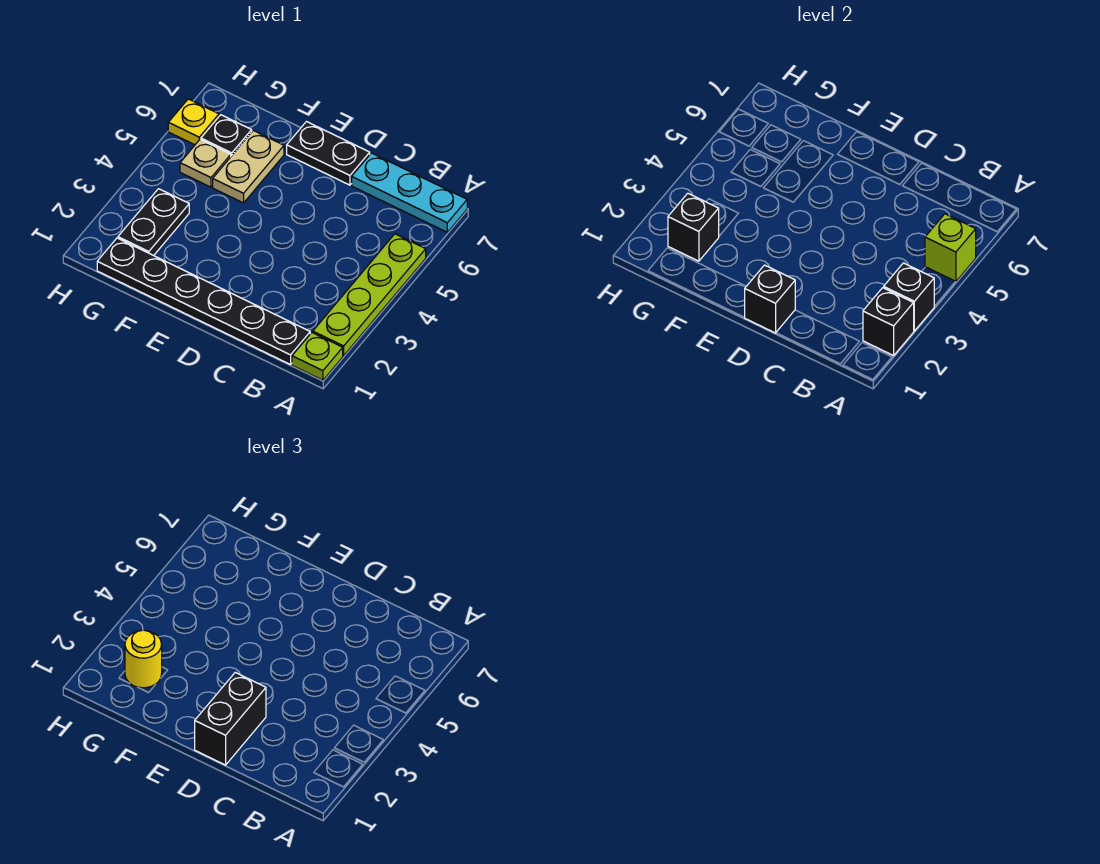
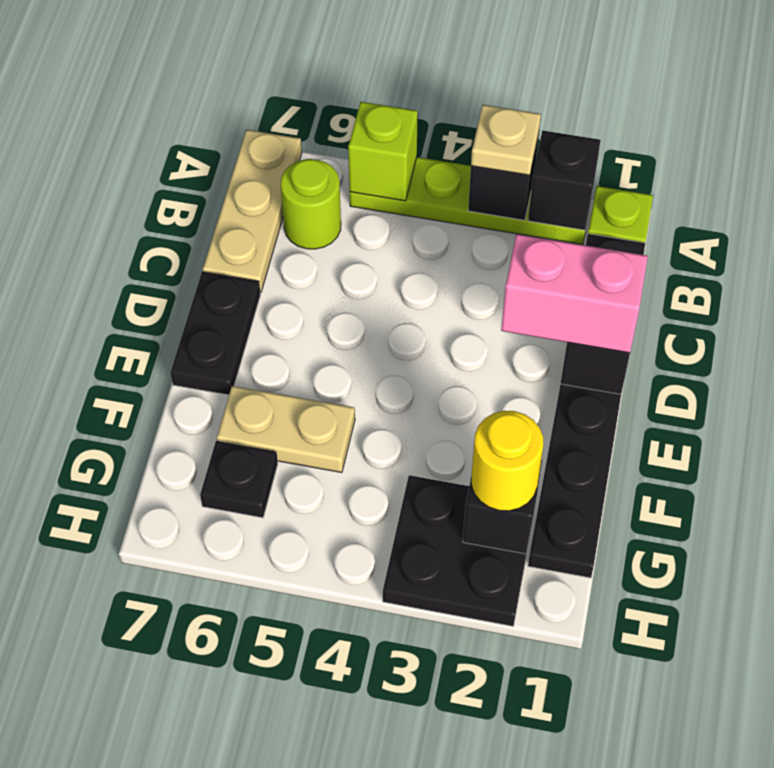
cyan 1x3 plate [352,153,467,232] -> tan 1x3 plate [203,130,302,292]
none -> lime 1x1 round brick [281,159,341,249]
black 1x2 brick [195,673,266,765] -> pink 1x2 brick [501,234,648,353]
black 1x2 plate [118,189,189,256] -> black 2x2 plate [383,475,536,626]
tan 1x1 plate [180,140,231,187] -> tan 1x1 plate moved to [471,105,541,175]
yellow 1x1 plate [168,99,219,145] -> none

